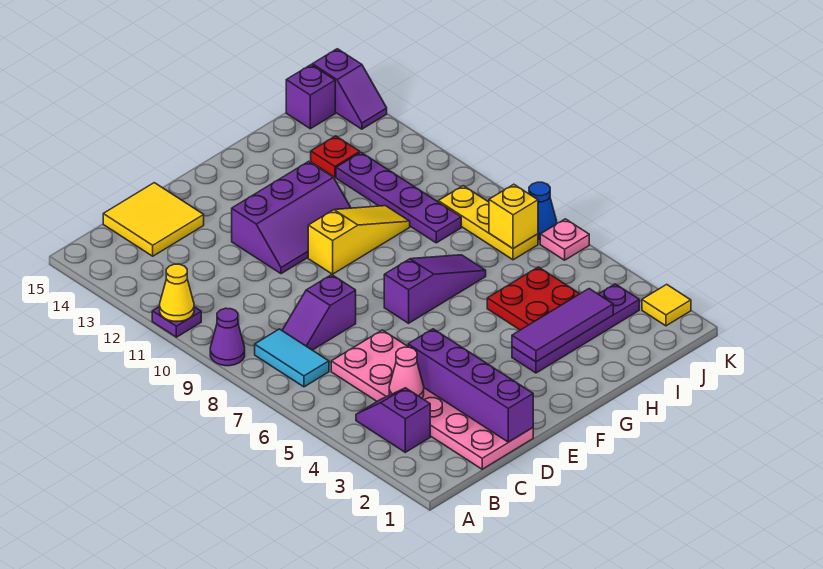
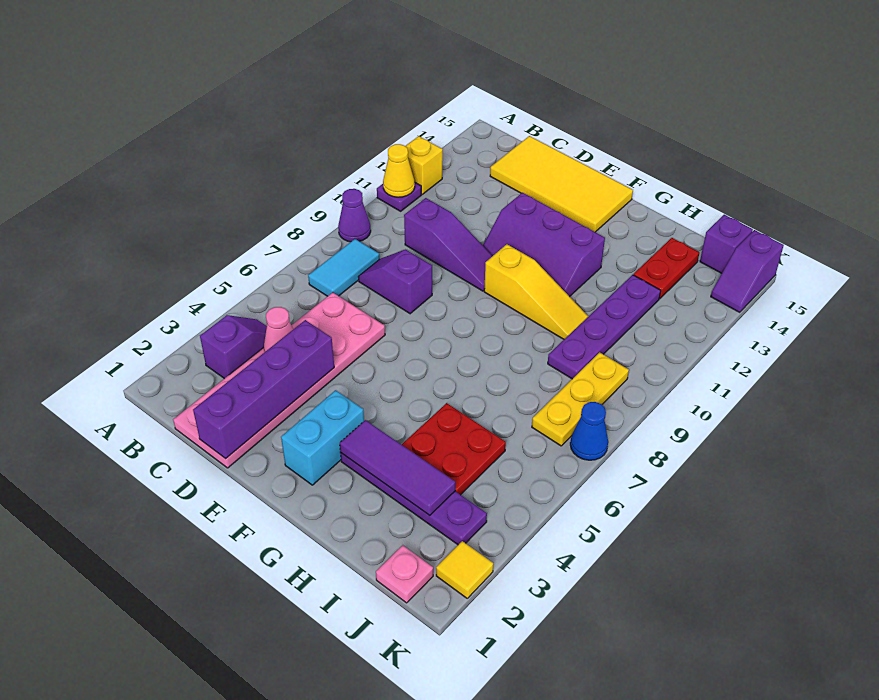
yellow 2x2 tile [103,183,204,256] -> yellow 2x4 tile [490,136,633,232]
none -> cyan 1x2 brick [281,390,364,485]
purple 1x3 slope [384,255,486,323] -> purple 1x3 slope moved to [404,198,492,291]
red 1x1 plate [311,136,360,177] -> red 1x2 plate [633,238,699,299]
yellow 1x1 brick [489,184,538,249] -> yellow 1x1 brick moved to [405,136,443,194]
pink 1x1 plate [540,219,589,260] -> pink 1x1 plate moved to [376,545,433,603]

